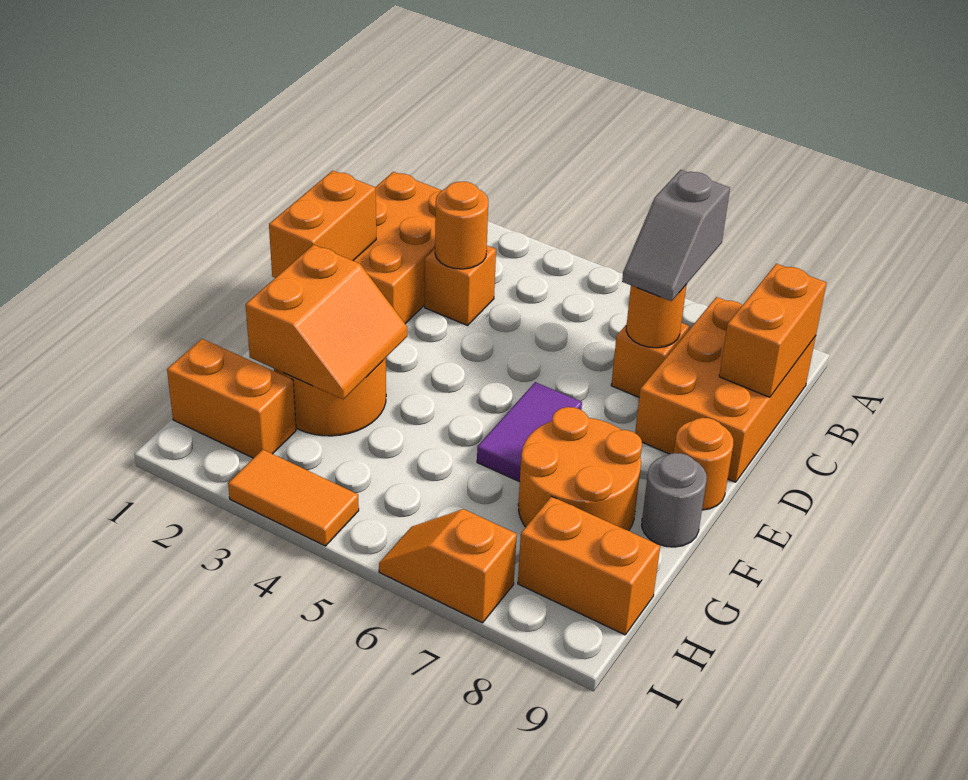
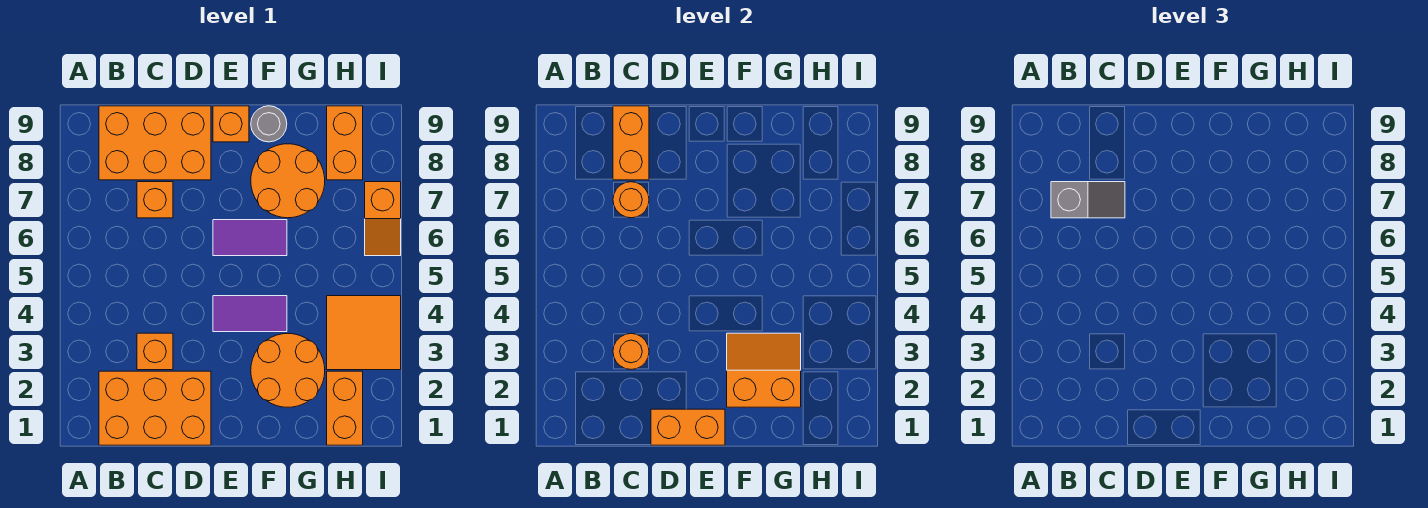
orange 1x2 brick [719,264,826,397] -> orange 1x2 brick turned to [613,106,649,180]
none -> purple 1x2 tile [213,296,287,332]
orange 1x1 round brick [674,418,733,510] -> orange 1x1 brick [213,106,249,142]
orange 1x2 tile [228,449,359,546] -> orange 2x2 tile [327,296,401,370]

